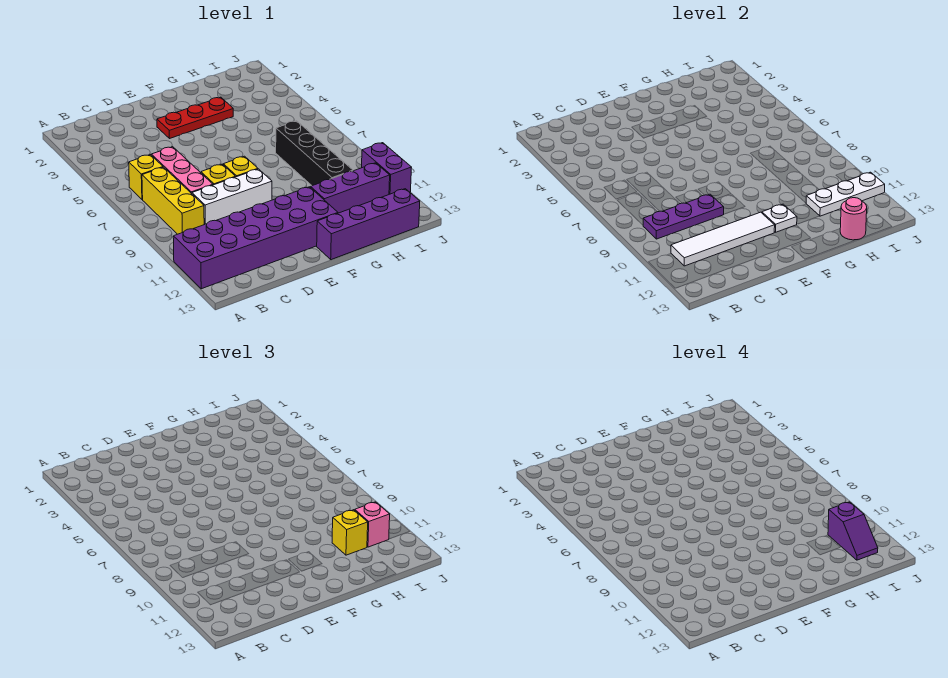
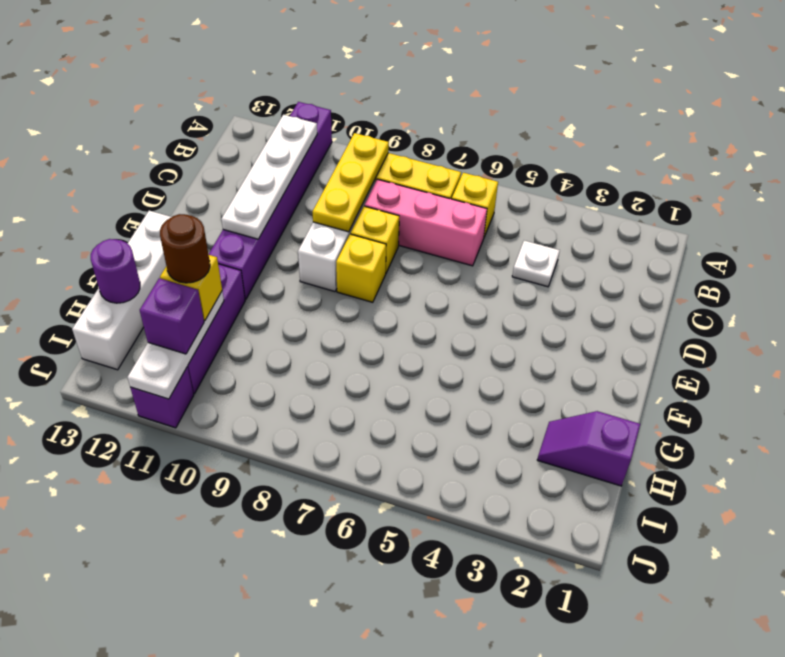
purple 2x6 brick [173,187,338,289] -> purple 1x6 brick [209,102,332,299]
purple 1x3 plate [643,194,724,239] -> yellow 1x3 plate [312,133,389,232]
white 1x4 tile [671,212,775,266] -> white 1x4 plate [221,115,317,239]
red 1x3 plate [157,97,233,139] -> none
white 1x1 plate [762,204,797,232] -> white 1x1 plate moved to [512,241,560,287]
purple 1x4 brick [317,189,420,260] -> white 1x4 brick [72,211,171,370]
black 1x4 brick [276,121,353,186] -> none
none -> brown 1x1 round brick [160,214,210,283]
pink 1x1 round brick [840,198,867,240] -> purple 1x1 round brick [91,239,140,303]
pink 1x1 brick [355,502,390,547] -> purple 1x1 brick [140,278,204,354]
purple 1x2 slope [828,502,878,560] -> purple 1x2 slope moved to [537,411,640,486]
purple 1x2 brick [362,143,412,194] -> purple 1x1 brick [130,367,194,428]

